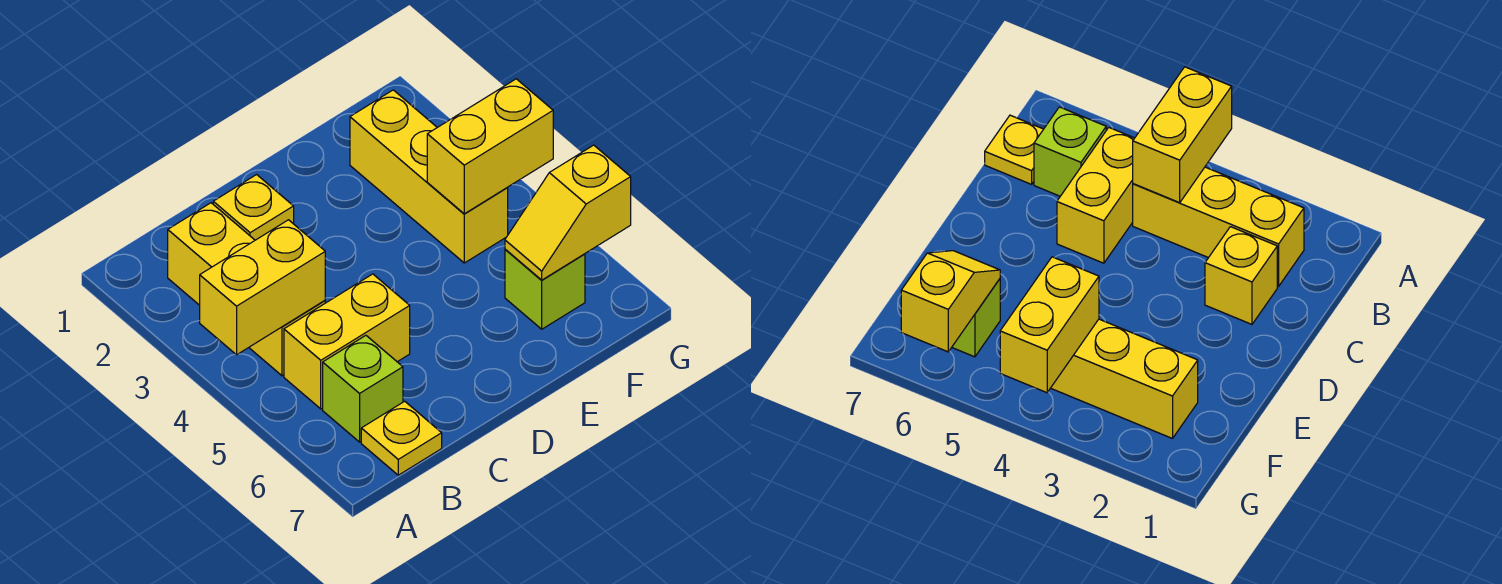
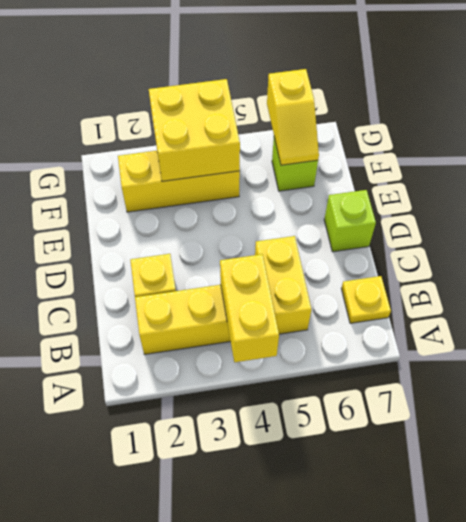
lime 1x1 brick [323,336,403,442] -> lime 1x1 brick moved to [324,190,376,252]
yellow 1x2 brick [427,79,553,214] -> yellow 2x2 brick [149,79,240,181]

